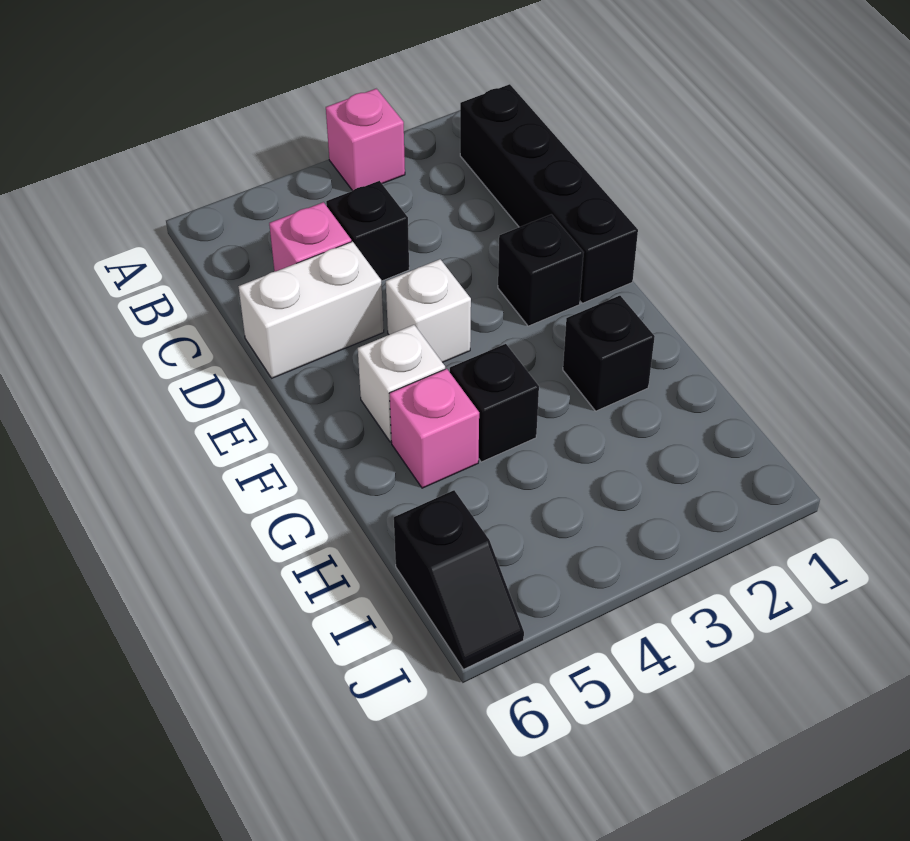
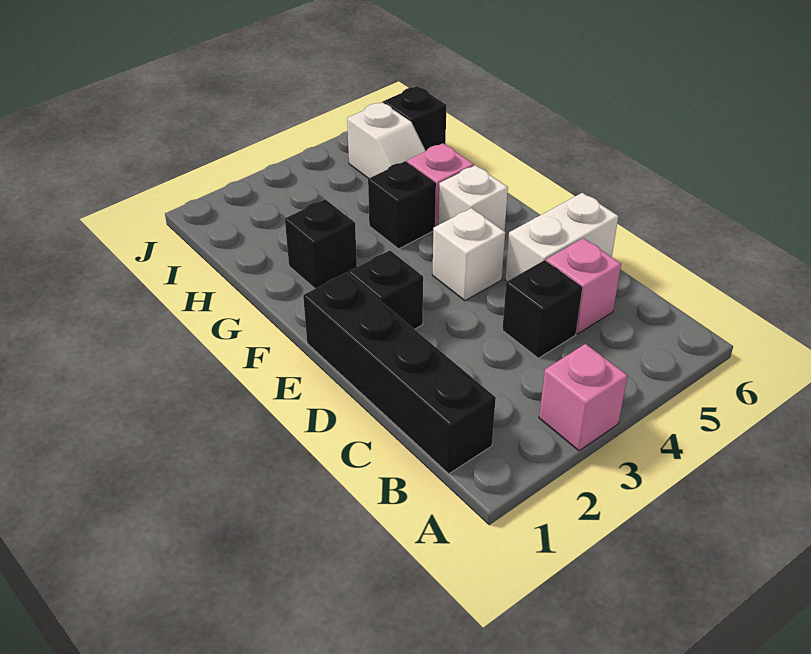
none -> white 1x2 slope [347,102,426,179]

